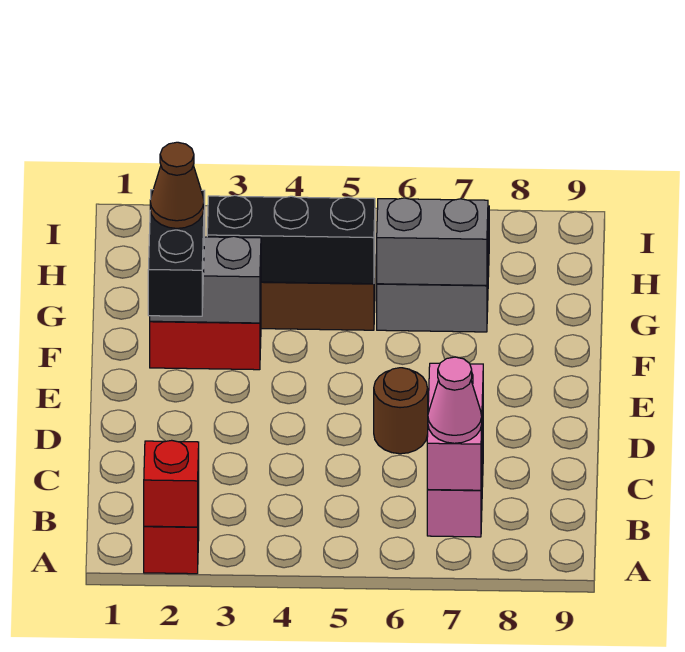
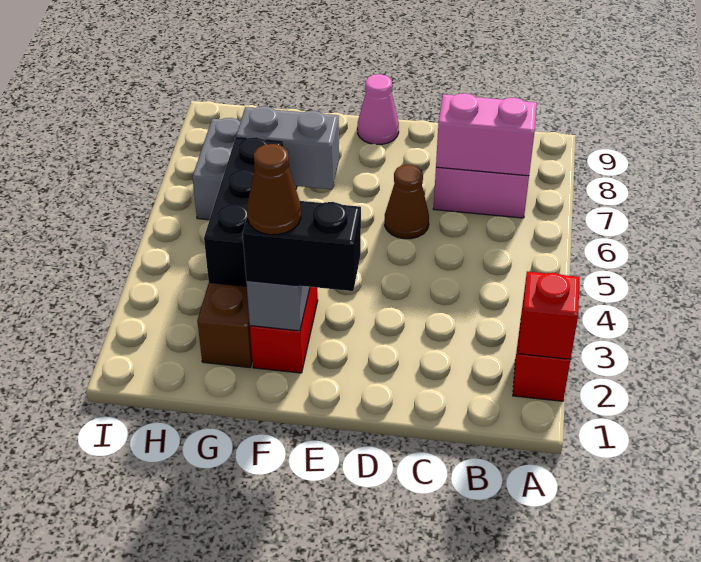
pink 1x1 cone [428,357,482,443] -> pink 1x1 cone moved to [357,74,399,144]
brown 1x1 round brick [374,368,428,454] -> brown 1x1 cone [385,165,429,239]
grey 1x2 brick [377,198,488,285] -> grey 1x2 brick turned to [236,106,339,189]

